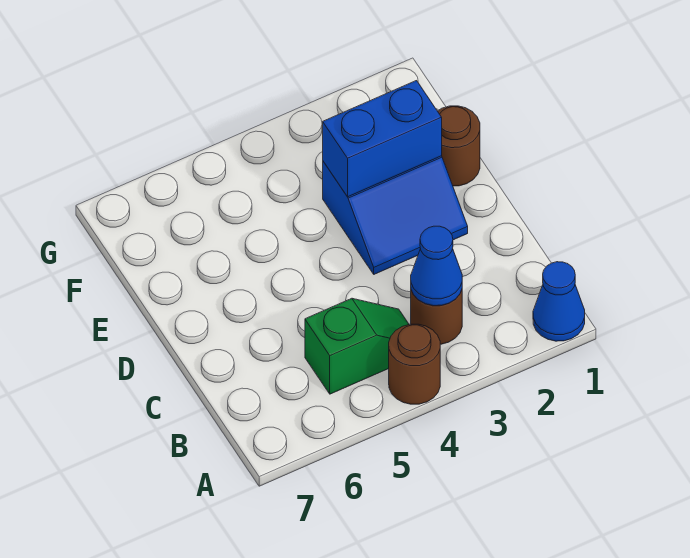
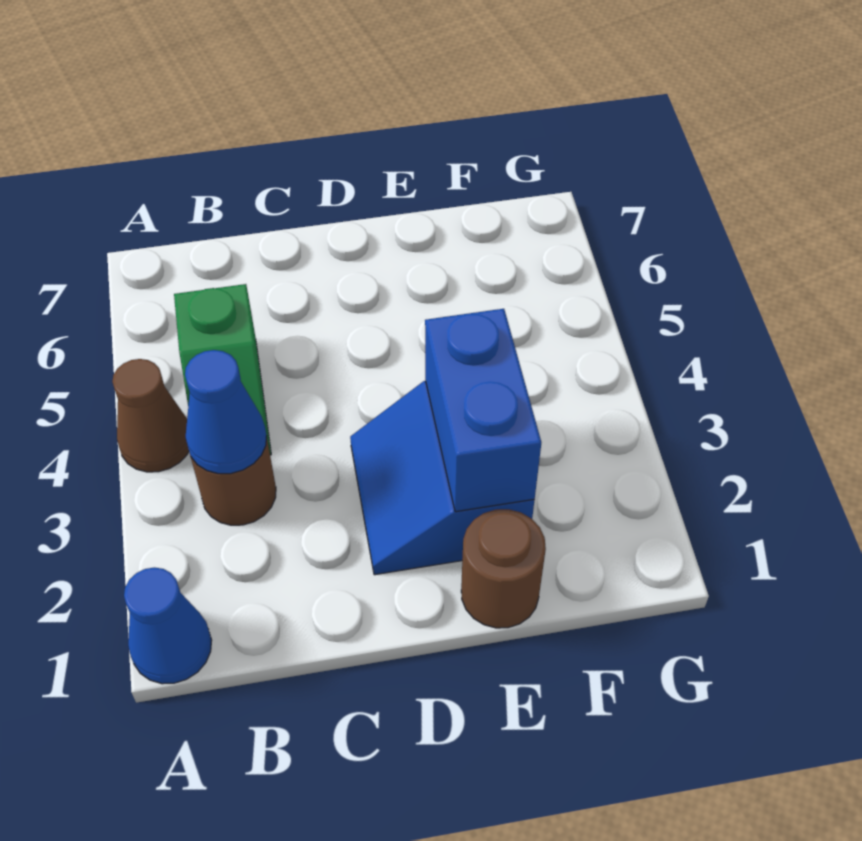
brown 1x1 round brick [389,324,440,404] -> brown 1x1 cone [112,359,189,472]

